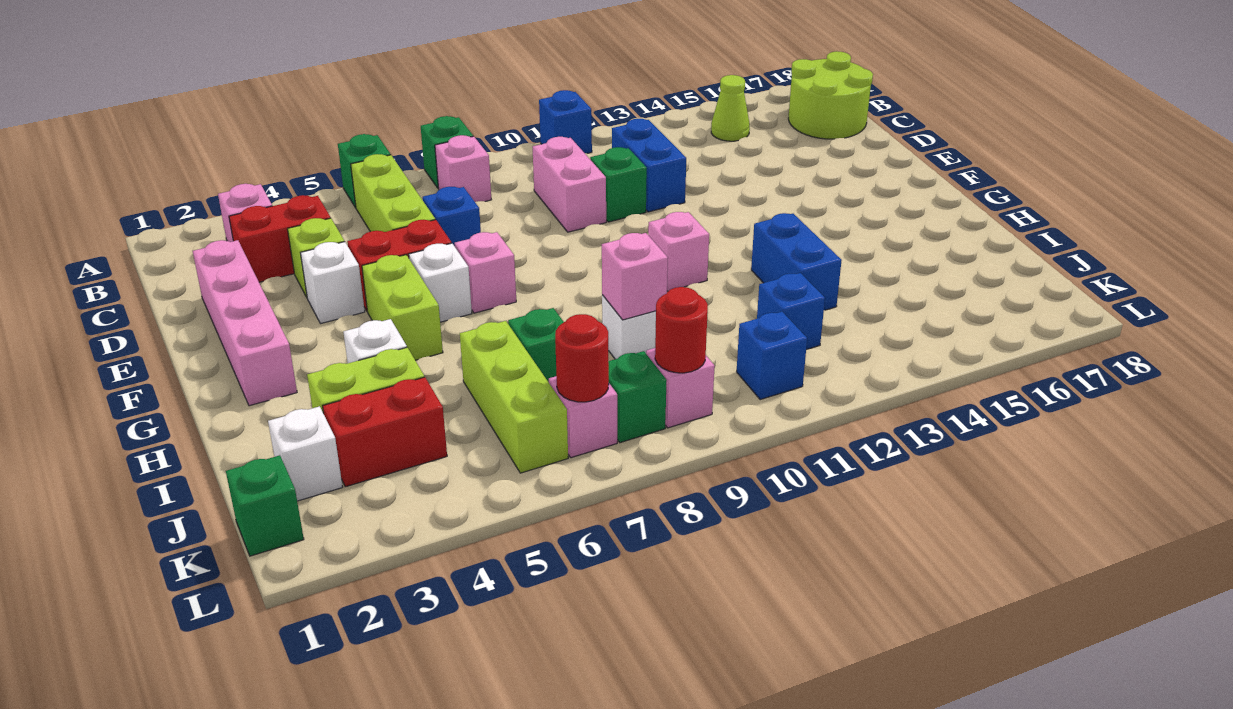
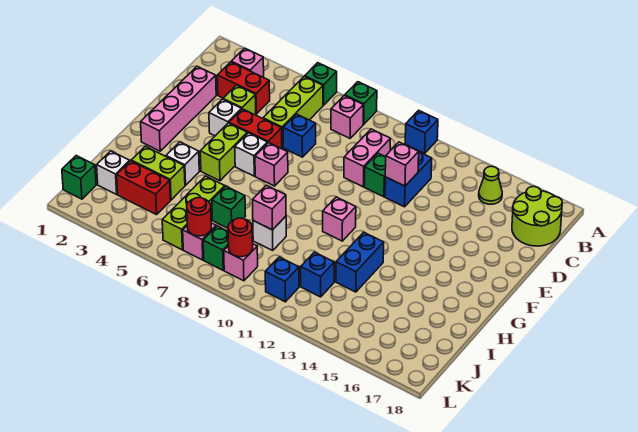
none -> pink 1x1 brick [385,142,419,186]

